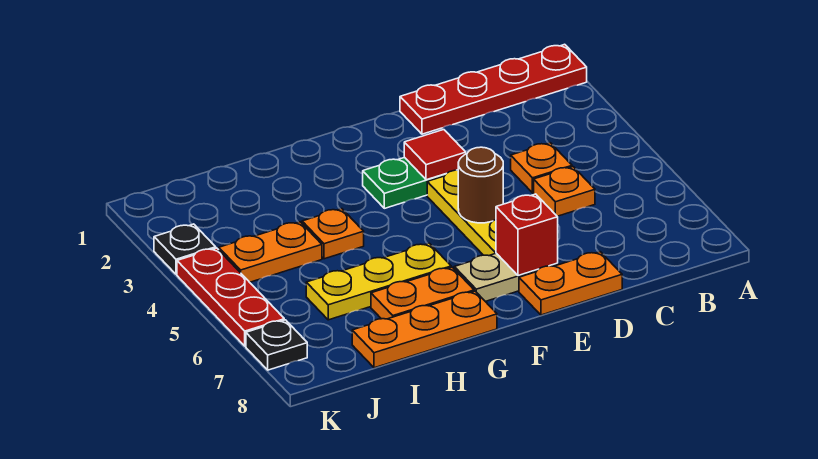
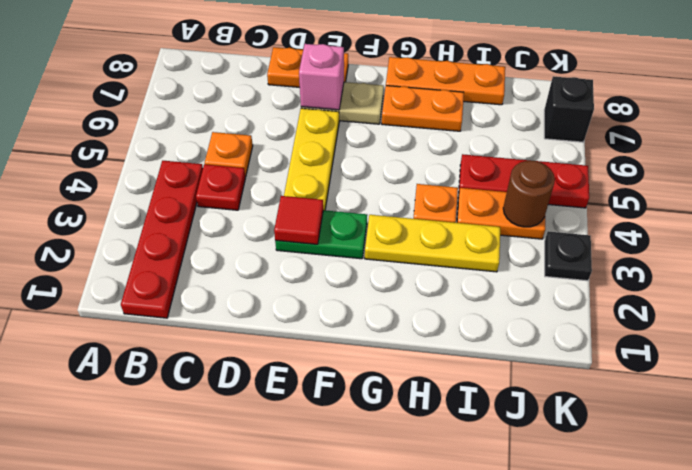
red 1x4 plate [400,44,587,134] -> red 1x4 plate turned to [121,161,203,318]
orange 1x1 plate [511,143,572,193] -> red 1x1 plate [196,164,245,210]
brown 1x1 round brick [458,147,503,223] -> brown 1x1 round brick moved to [503,160,555,227]
red 1x1 brick [496,194,558,275] -> pink 1x1 brick [299,44,344,110]
yellow 1x3 plate [306,243,451,320] -> yellow 1x3 plate moved to [365,215,500,272]
red 1x3 plate [177,248,284,346] -> red 1x3 plate turned to [459,154,589,208]
black 1x1 plate [246,320,307,370] -> black 1x1 brick [544,76,594,142]

